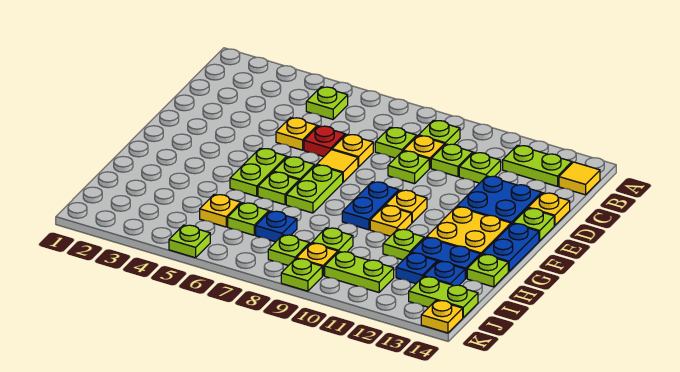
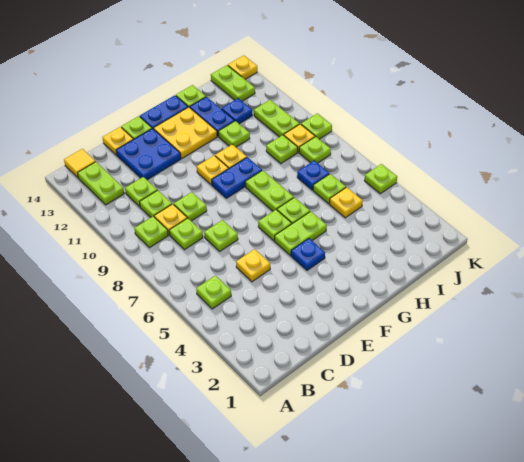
red 1x1 plate [304,126,345,157] -> none
yellow 1x1 plate [332,134,373,167] -> lime 1x1 plate [204,220,238,251]
yellow 1x1 tile [317,150,358,182] -> none
lime 1x2 plate [286,165,343,213] -> lime 1x2 plate turned to [245,170,294,211]
blue 1x1 plate [424,261,465,286] -> blue 1x1 plate moved to [291,239,325,270]

